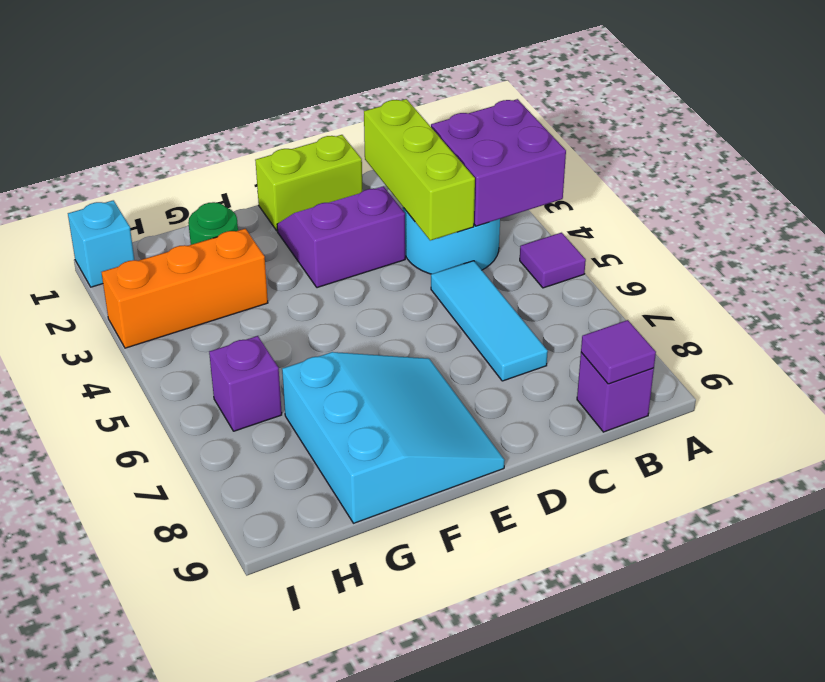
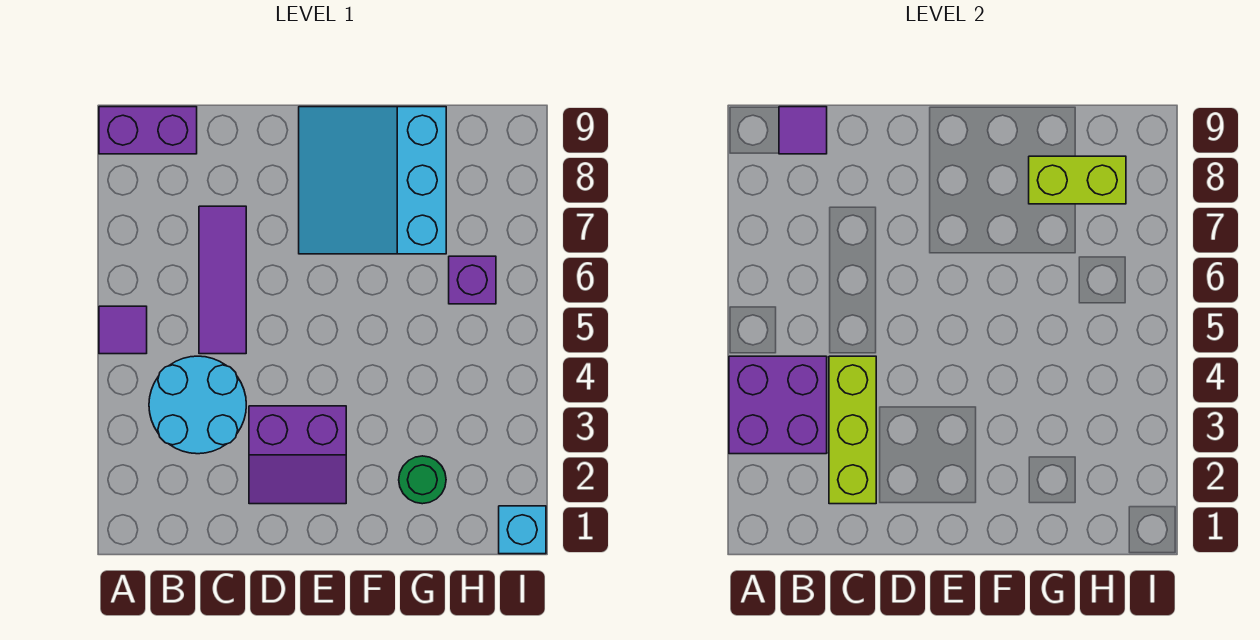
purple 1x1 brick [577,352,654,432] -> purple 1x2 brick [99,107,197,154]
cyan 1x3 tile [431,261,548,381] -> purple 1x3 tile [199,206,246,354]
lime 1x2 brick [255,135,362,231] -> lime 1x2 brick moved to [1029,156,1126,204]
orange 1x3 brick [102,229,268,348] -> none

